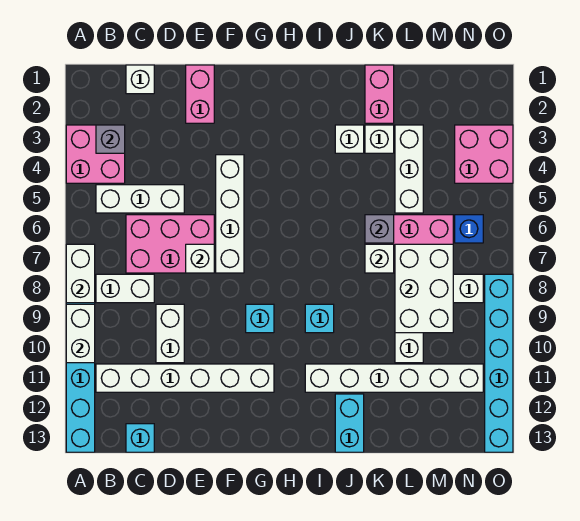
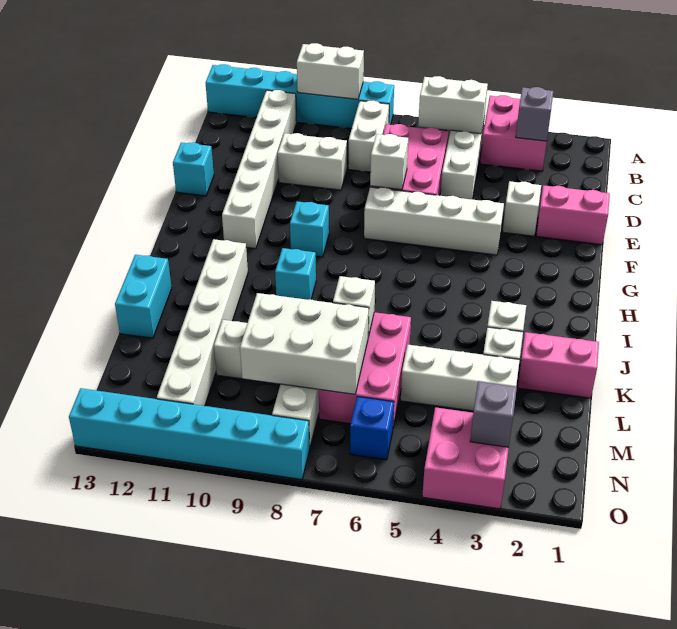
white 1x2 brick [66,244,95,303] -> white 1x2 brick moved to [418,76,488,134]
white 1x1 brick [126,65,154,94] -> white 1x1 brick moved to [503,181,541,236]
cyan 1x1 brick [126,424,154,452] -> cyan 1x1 brick moved to [173,142,214,196]
cyan 1x2 brick [335,394,364,452] -> cyan 1x2 brick turned to [115,255,172,338]
grey 1x1 brick [365,215,394,243] -> grey 1x1 brick moved to [470,382,517,447]

